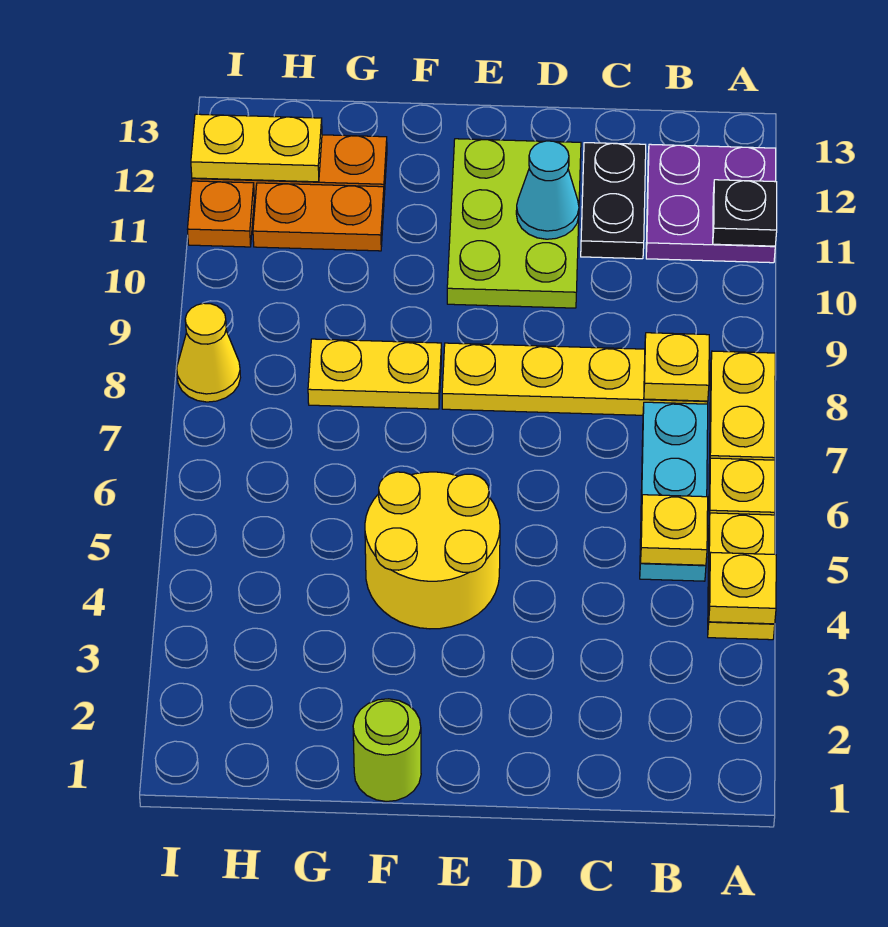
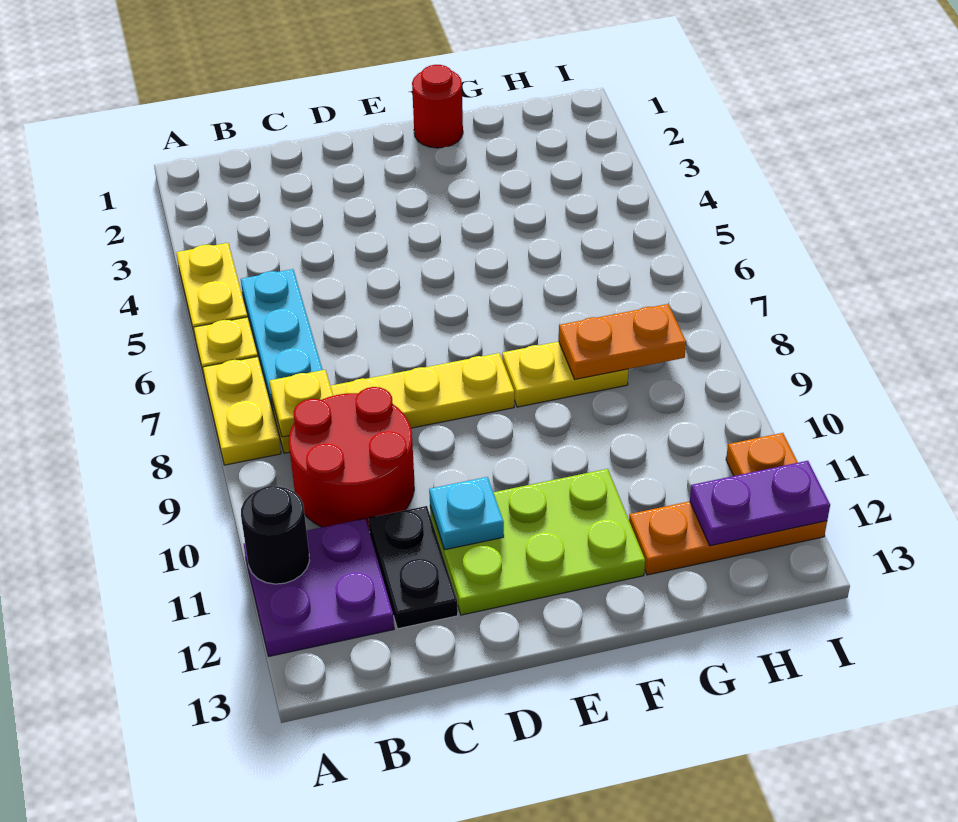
yellow 1x1 plate [709,553,776,624] -> none
black 1x1 plate [713,180,777,246] -> black 1x1 round brick [241,486,310,584]
yellow 1x1 plate [641,495,708,565] -> none
none -> red 2x2 round brick [289,387,414,529]
lime 2x3 plate [447,139,581,308] -> lime 2x3 plate turned to [430,469,645,615]
cyan 1x1 cone [516,141,579,239] -> cyan 1x1 plate [429,477,504,550]
yellow 2x2 round brick [365,472,500,629] -> none
lime 1x1 round brick [353,699,421,802] -> red 1x1 round brick [412,65,463,148]
orange 1x2 plate [253,183,384,251] -> orange 1x2 plate moved to [559,304,686,379]
yellow 1x2 plate [191,114,322,182] -> purple 1x2 plate [690,461,830,546]
yellow 1x1 cone [177,303,241,402] -> none

